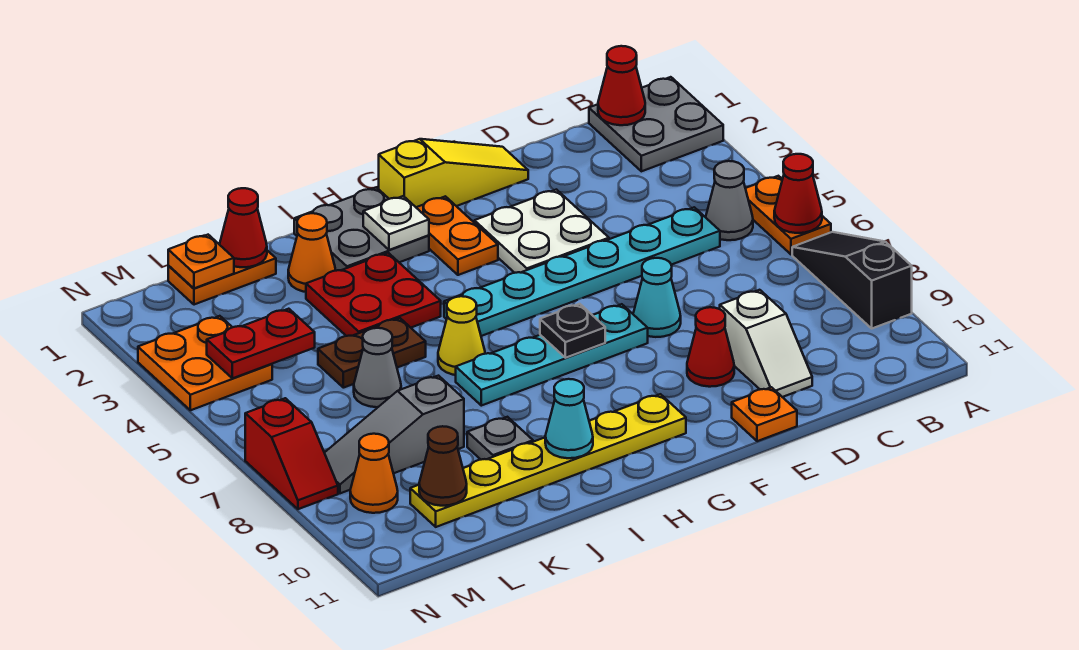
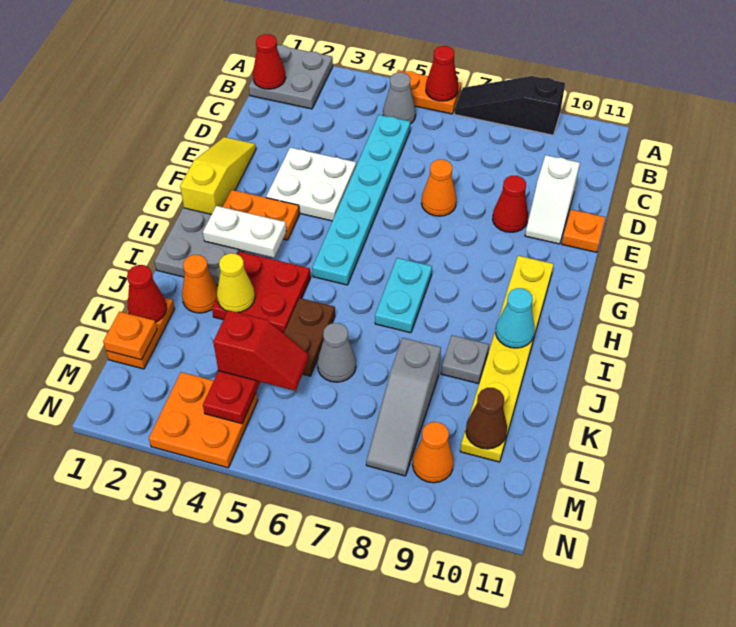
white 1x2 slope [720,290,812,397] -> white 1x2 slope turned to [525,155,580,244]
cyan 1x1 cone [633,258,681,337] -> orange 1x1 cone [422,160,456,216]
cyan 1x4 plate [456,304,648,406] -> cyan 1x2 plate [375,258,432,333]
black 1x1 plate [540,304,605,358] -> none
white 1x1 plate [363,196,429,250] -> white 1x2 plate [203,206,286,258]
yellow 1x1 cone [438,296,485,375] -> yellow 1x1 cone moved to [217,253,255,312]
red 1x2 slope [245,398,338,509] -> red 1x2 slope moved to [213,310,309,391]

